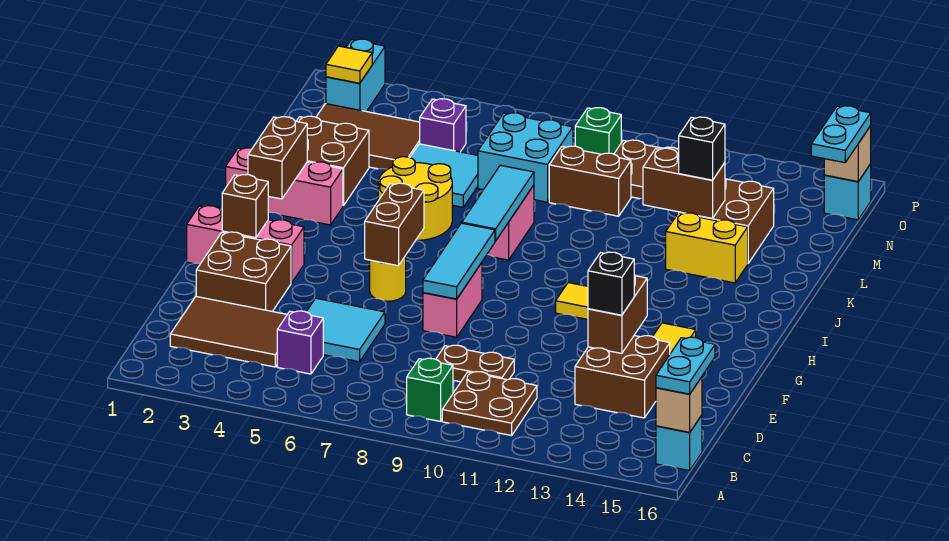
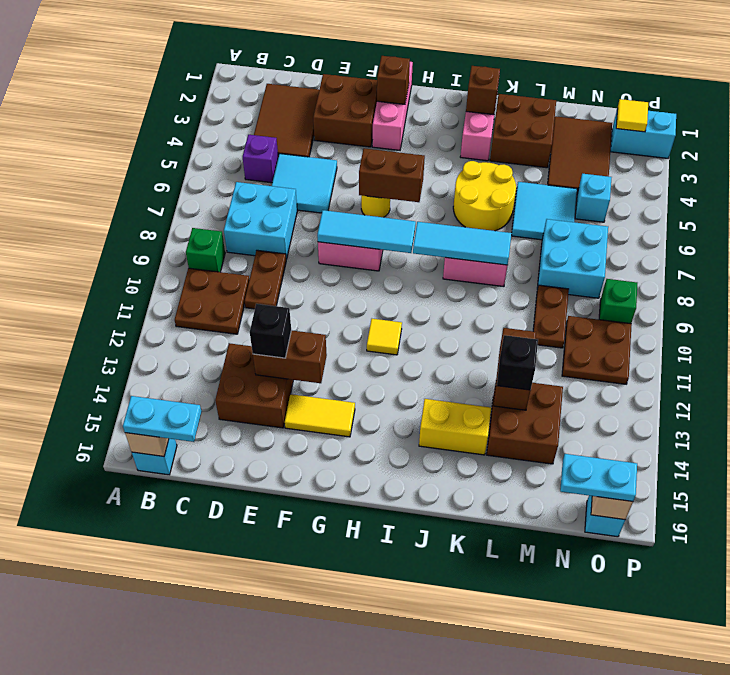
none -> cyan 2x2 brick [224,182,297,259]
brown 1x2 brick [248,117,307,199] -> brown 1x1 brick [466,66,500,115]
yellow 1x2 brick [666,213,748,283] -> yellow 1x2 brick turned to [419,399,491,455]
brown 1x2 brick [549,146,631,216] -> brown 1x2 plate [533,285,569,348]
purple 1x1 brick [420,99,466,152] -> cyan 1x1 brick [575,174,612,222]

